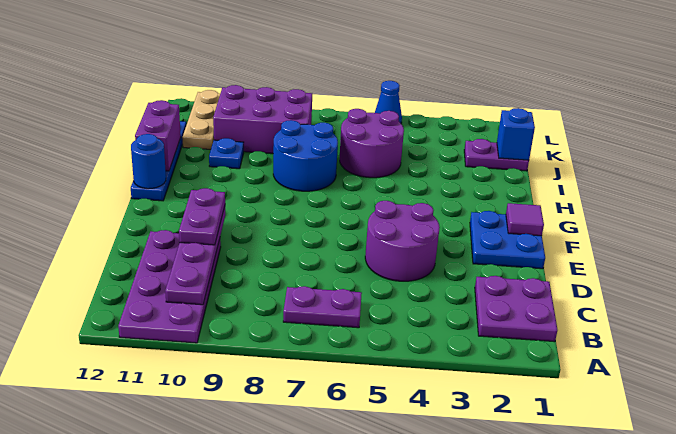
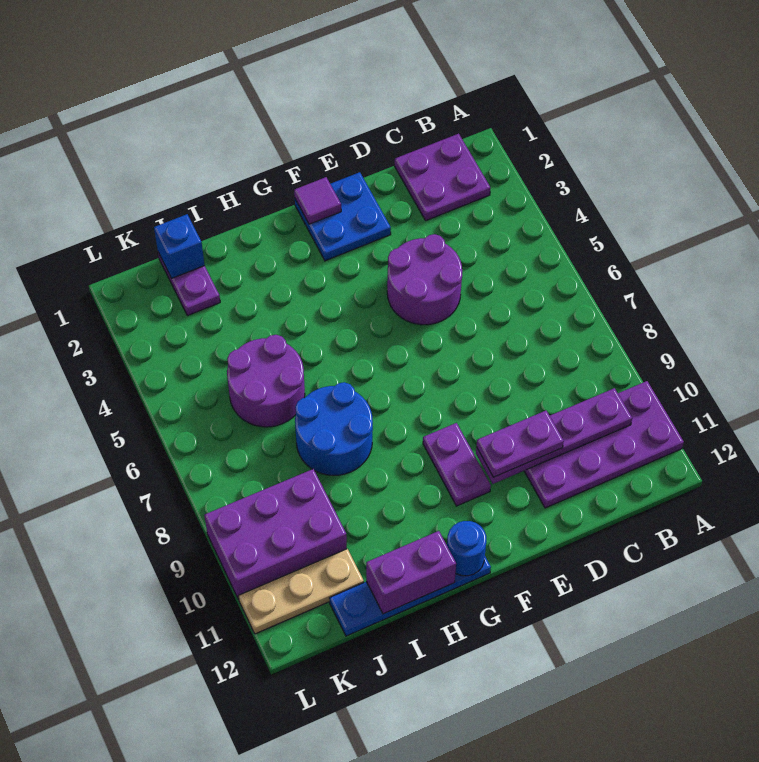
purple 1x2 plate [283,286,362,328] -> purple 1x2 plate moved to [423,423,491,506]
blue 1x1 plate [209,138,244,169] -> none
purple 2x3 brick [213,85,312,154] -> purple 2x3 brick turned to [204,469,347,600]
blue 1x1 cone [375,81,402,123] -> none

